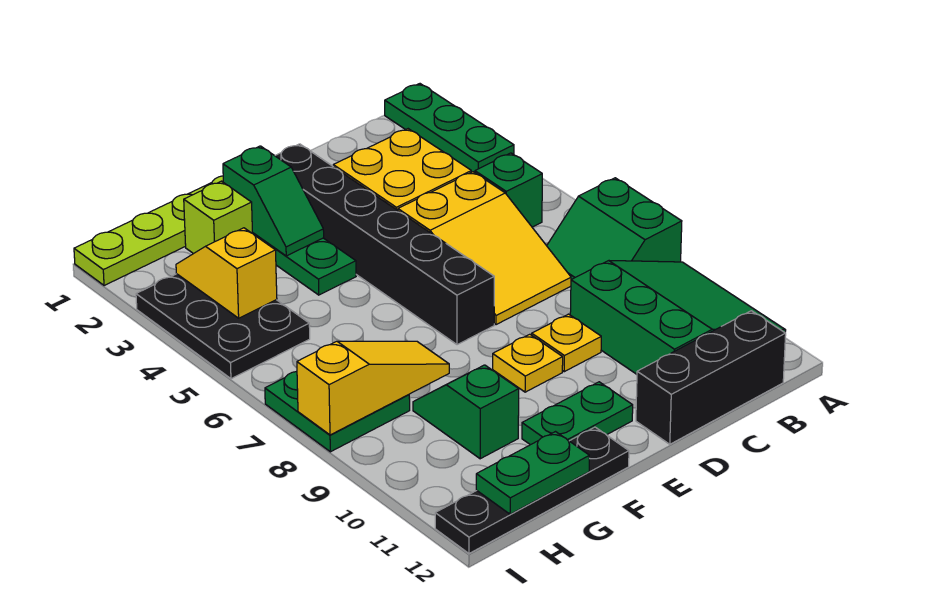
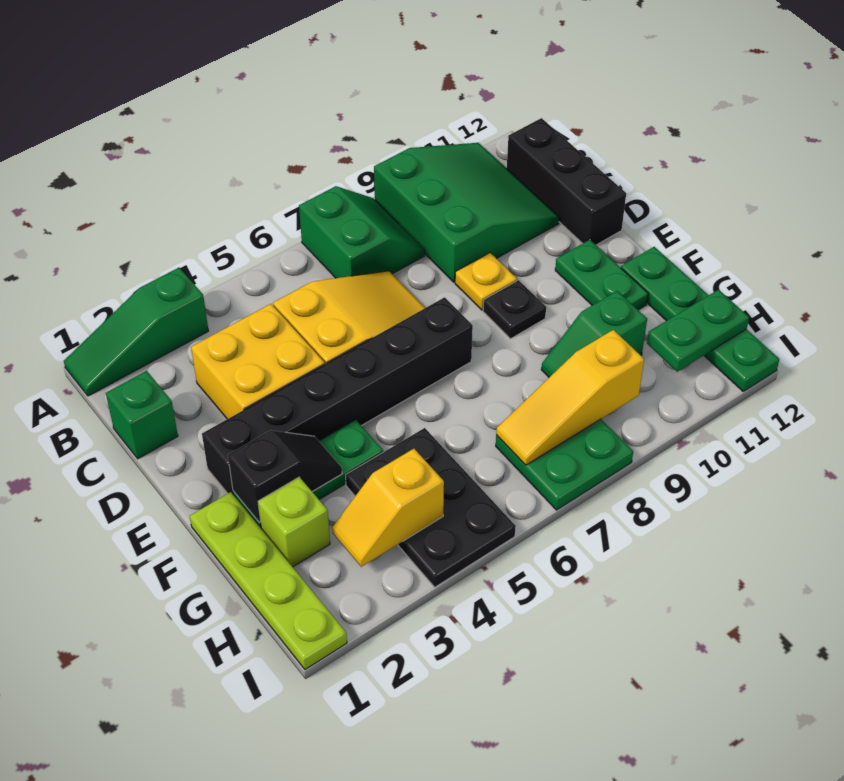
green 1x3 plate [385,84,514,173] -> green 1x3 slope [64,268,208,396]
green 2x2 slope [547,178,682,280] -> green 2x2 slope turned to [299,186,425,278]
green 3x3 slope [570,261,786,374] -> green 3x3 slope turned to [374,143,559,282]
green 1x1 brick [475,153,542,227] -> green 1x1 brick moved to [106,371,178,459]
yellow 1x1 plate [493,334,563,392] -> black 1x1 plate [483,280,546,339]
green 1x2 slope [223,146,324,256] -> black 1x2 slope [228,430,342,523]
black 1x4 plate [435,427,629,553] -> green 1x4 plate [621,247,779,391]
yellow 1x3 slope [297,341,449,435] -> yellow 1x3 slope turned to [496,330,644,465]
green 1x2 plate [476,432,589,514] -> green 1x2 plate turned to [647,290,749,372]
black 2x3 plate [136,274,310,379] -> black 2x3 plate turned to [346,428,516,587]

